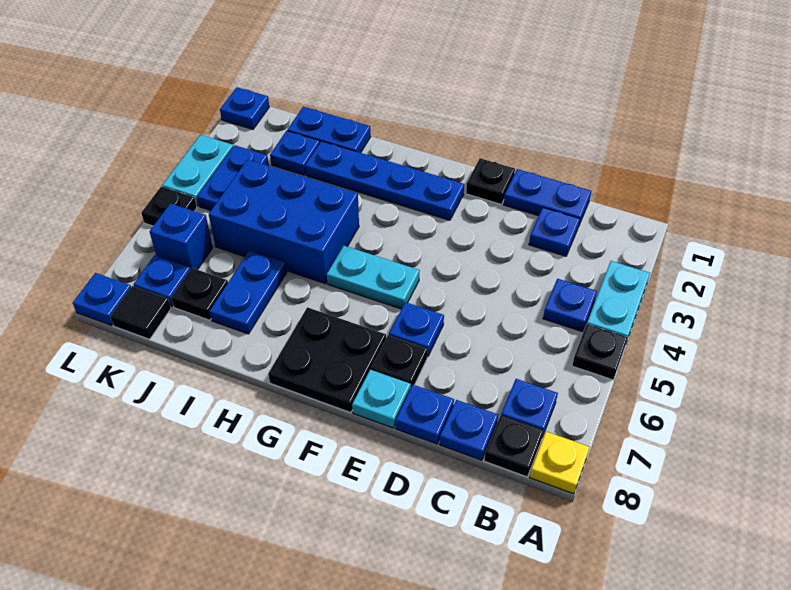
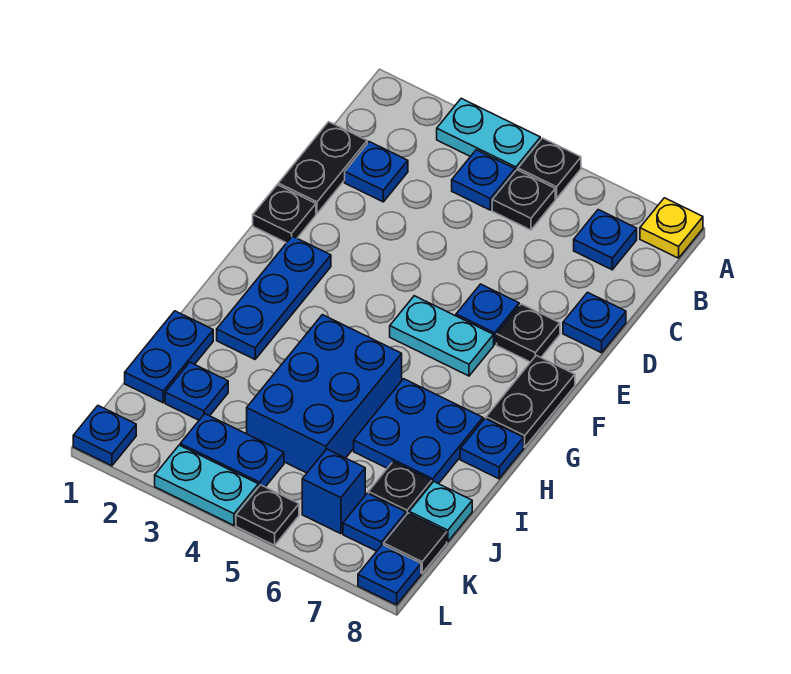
black 1x1 plate [484,416,543,477] -> black 1x1 plate moved to [492,170,555,230]
blue 1x2 plate [503,169,591,227] -> black 1x2 plate [278,122,367,213]
blue 1x1 plate [439,400,498,460] -> blue 1x1 plate moved to [460,419,524,479]
cyan 1x1 plate [352,370,411,428] -> cyan 1x1 plate moved to [409,482,472,542]
blue 1x4 plate [305,141,464,220] -> blue 1x3 plate [217,236,331,359]
cyan 1x2 plate [327,246,420,309] -> cyan 1x2 plate turned to [390,296,494,376]
black 2x2 plate [268,307,386,413] -> black 1x2 plate [486,355,575,447]
blue 1x2 plate [210,250,287,334] -> blue 2x2 plate [354,379,483,484]

